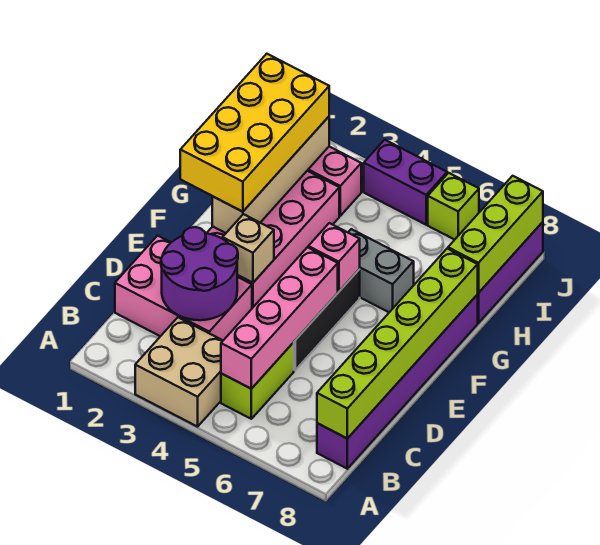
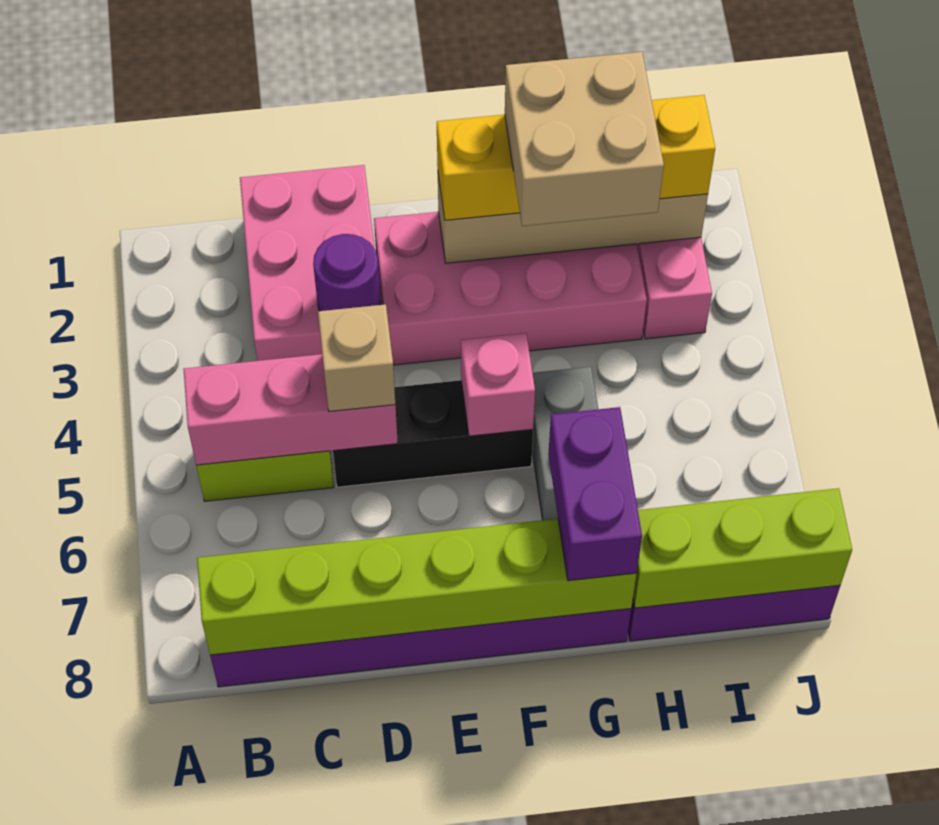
tan 2x2 brick [135,317,223,427] -> tan 2x2 brick moved to [505,52,664,226]
pink 1x4 brick [221,247,338,389] -> pink 1x3 brick [183,354,398,465]
purple 2x2 round brick [161,227,238,320] -> purple 1x1 round brick [313,234,381,311]
tan 1x1 brick [223,214,274,283] -> tan 1x1 brick moved to [318,304,395,412]
yellow 2x4 brick [180,54,329,212] -> yellow 1x4 brick [437,95,715,220]
purple 1x2 brick [364,140,447,225] -> purple 1x2 brick moved to [548,407,642,581]
lime 1x1 brick [428,173,479,240] -> none

